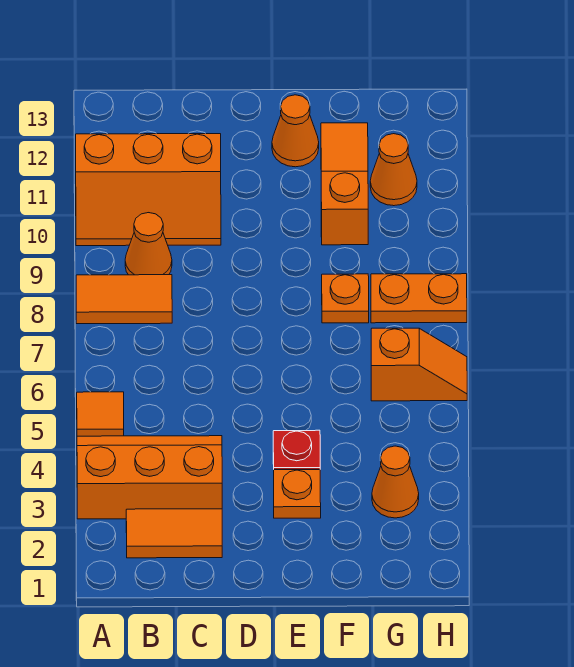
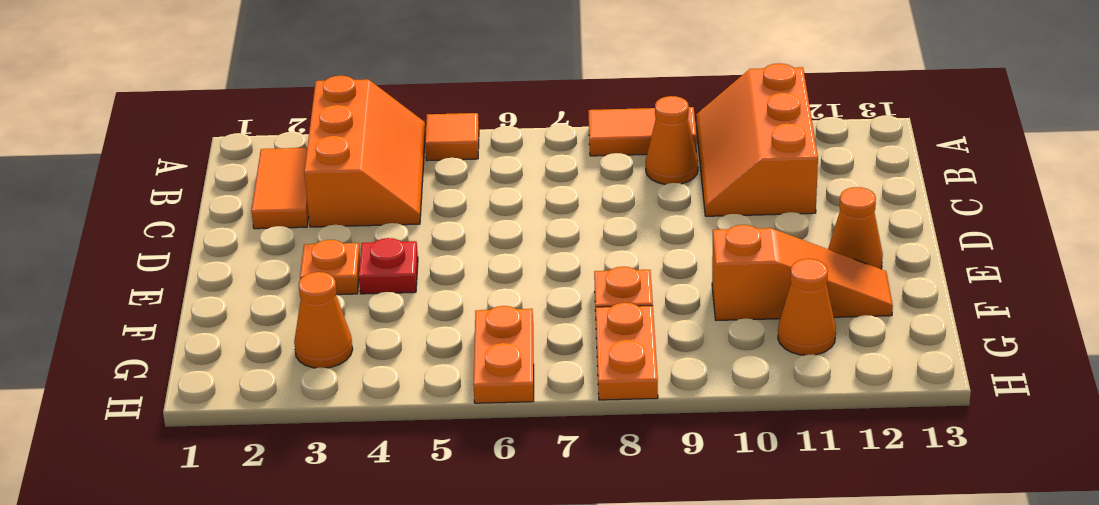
orange 1x2 tile [76,275,172,324] -> orange 1x2 tile turned to [588,107,697,156]
orange 1x2 slope [371,328,467,401] -> orange 1x2 plate [473,306,534,403]

